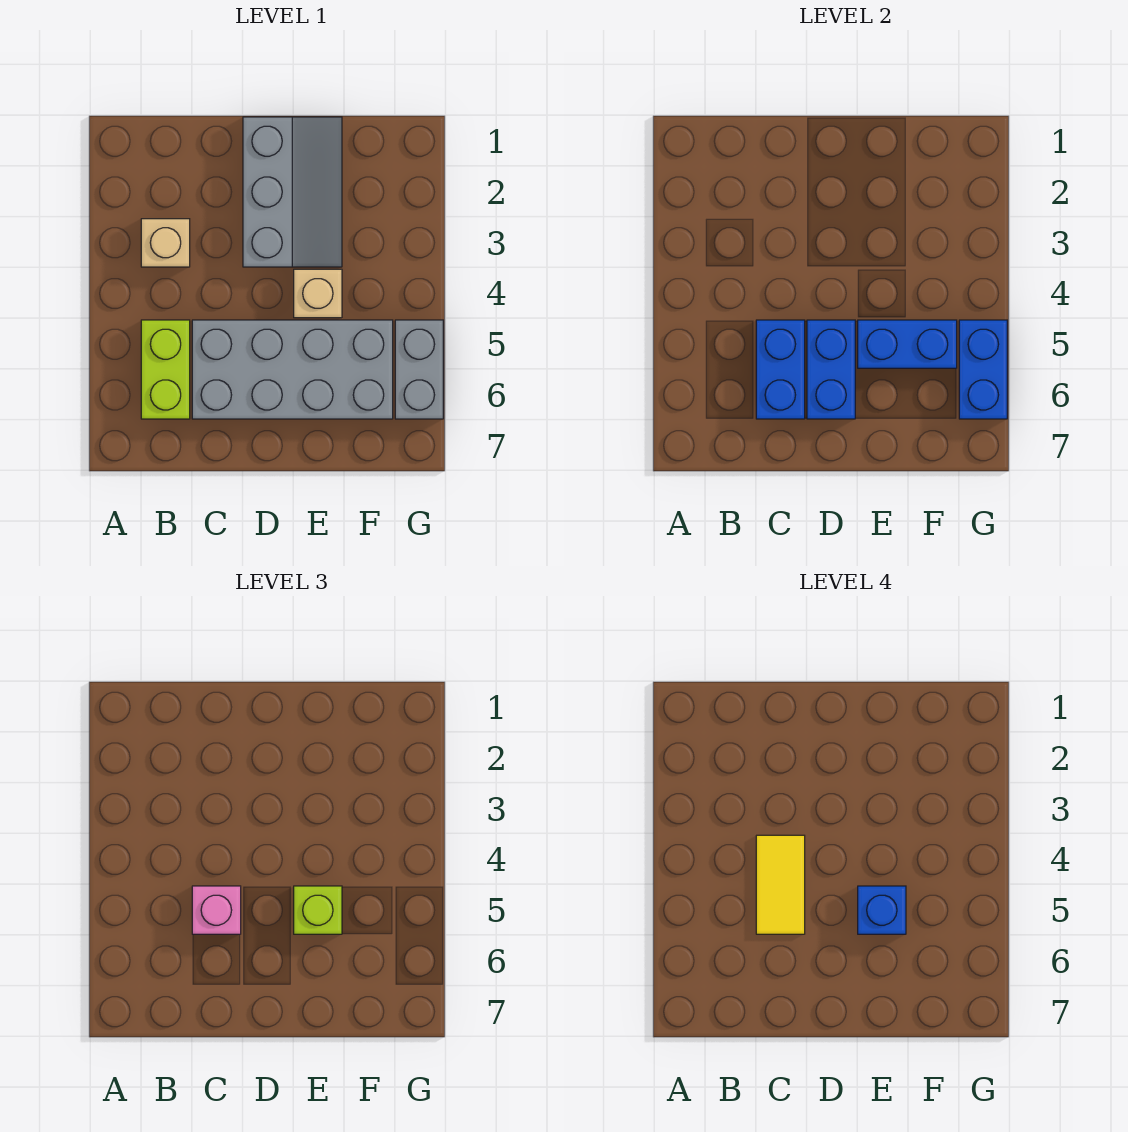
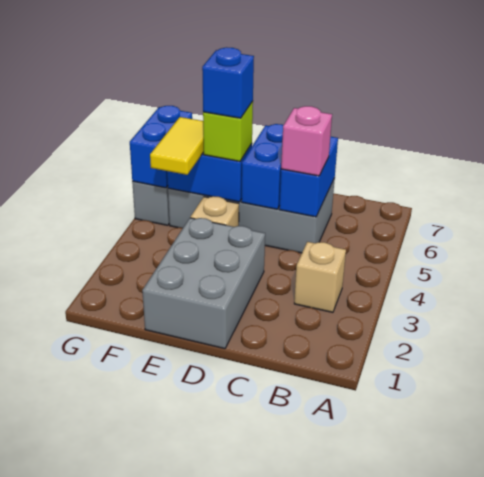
lime 1x2 brick [141,320,190,419] -> none
yellow 1x2 tile [756,835,805,934] -> yellow 1x2 tile moved to [150,117,204,175]
grey 2x3 slope [243,117,342,267] -> grey 2x3 brick [142,218,265,349]

